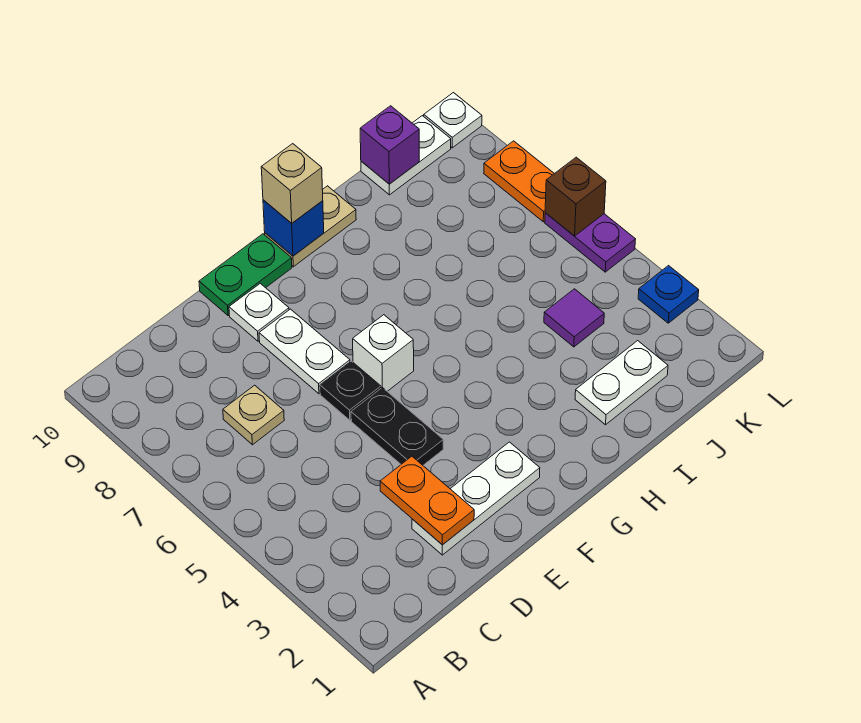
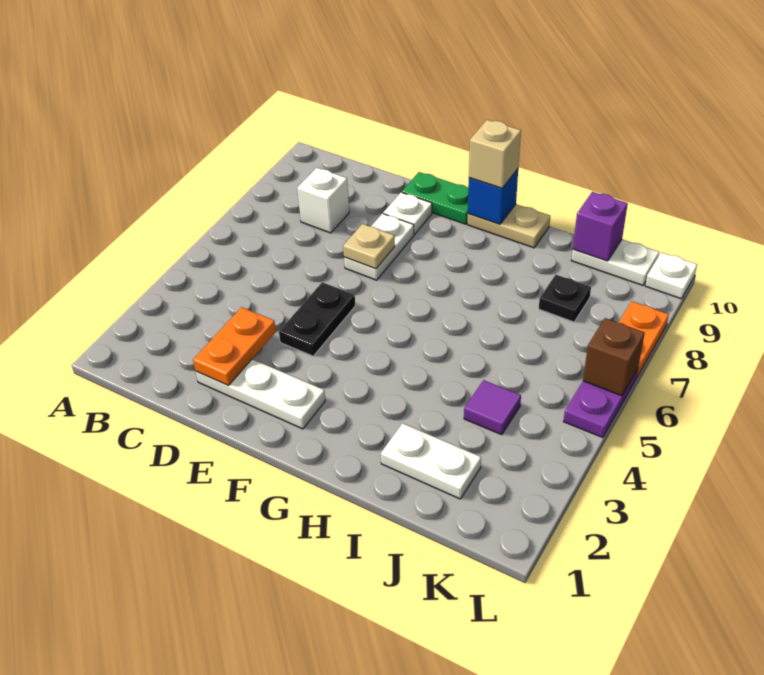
tan 1x1 plate [223,385,284,445] -> tan 1x1 plate moved to [343,224,395,269]
black 1x1 plate [320,361,381,420] -> black 1x1 plate moved to [539,275,591,322]
white 1x1 brick [353,315,414,391] -> white 1x1 brick moved to [297,168,349,233]
blue 1x1 plate [638,266,699,323] -> none

